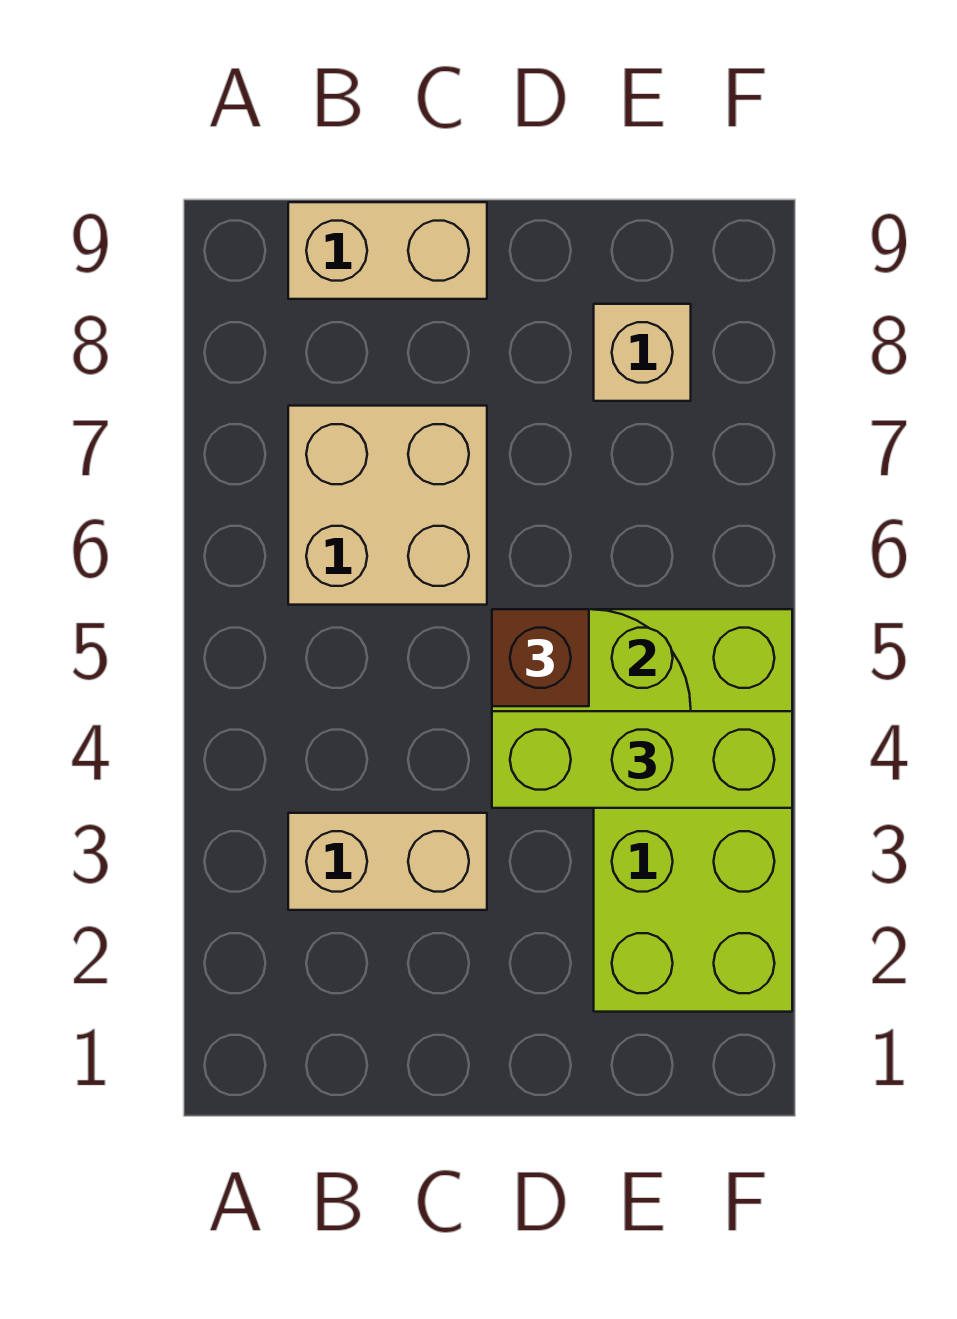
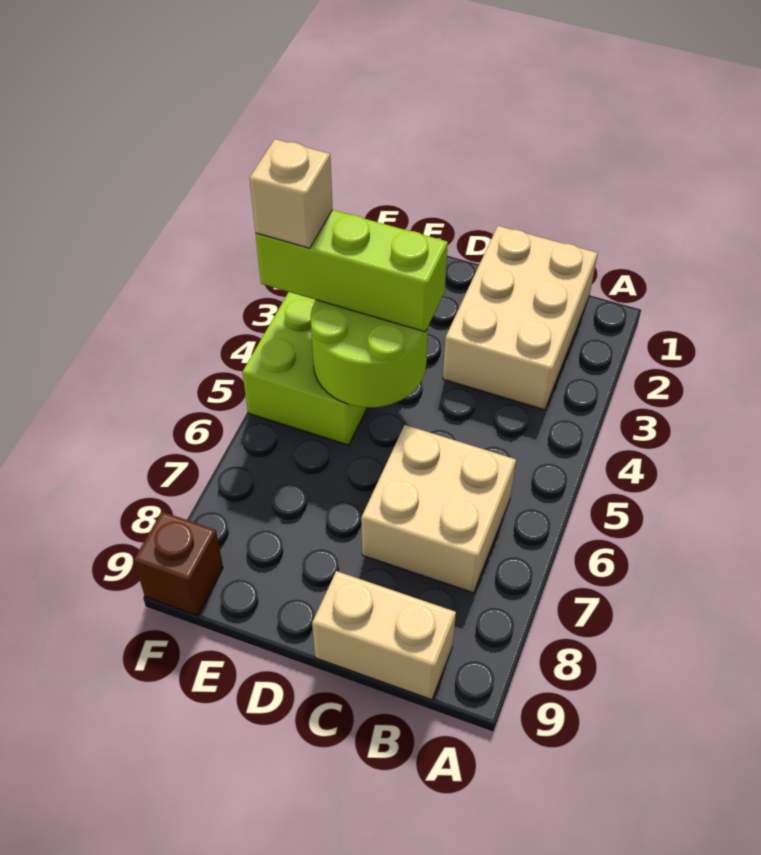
tan 1x2 brick [288,813,487,910] -> tan 2x3 brick [443,226,598,410]
brown 1x1 brick [492,609,589,706] -> brown 1x1 brick moved to [134,512,223,616]
tan 1x1 brick [594,304,691,401] -> tan 1x1 brick moved to [249,139,333,248]

